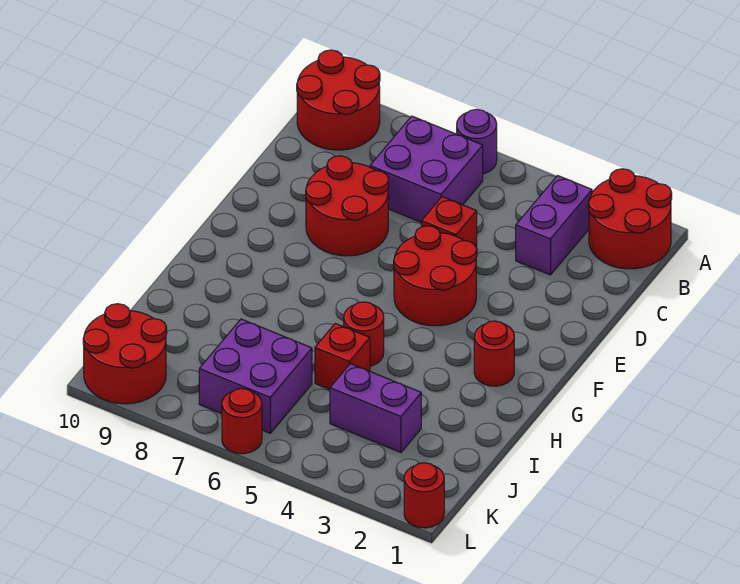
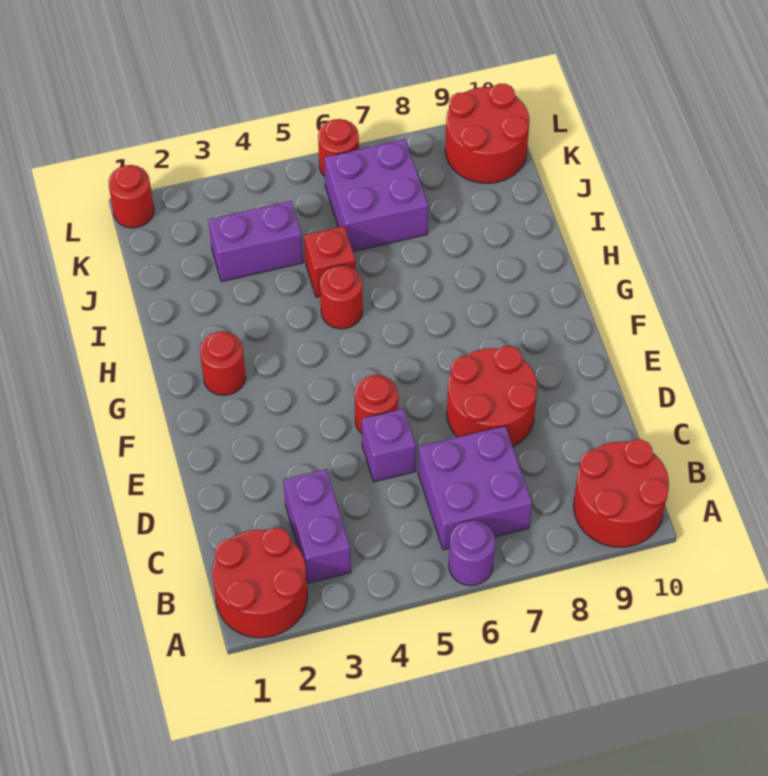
red 1x1 brick [422,197,477,247] -> purple 1x1 brick [362,409,416,482]
red 2x2 round brick [394,226,477,326] -> red 1x1 round brick [355,375,398,434]

